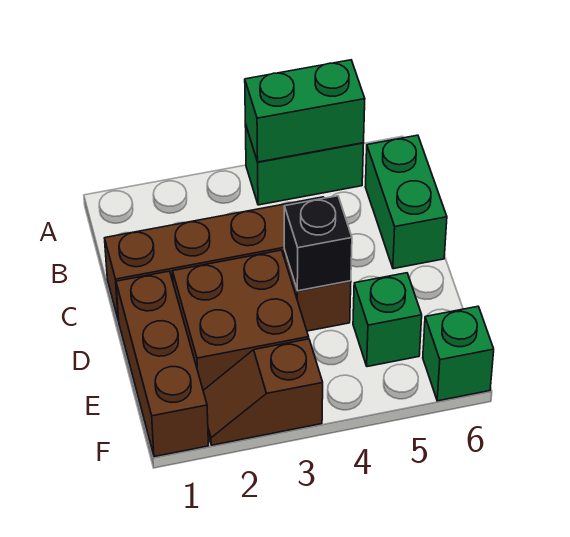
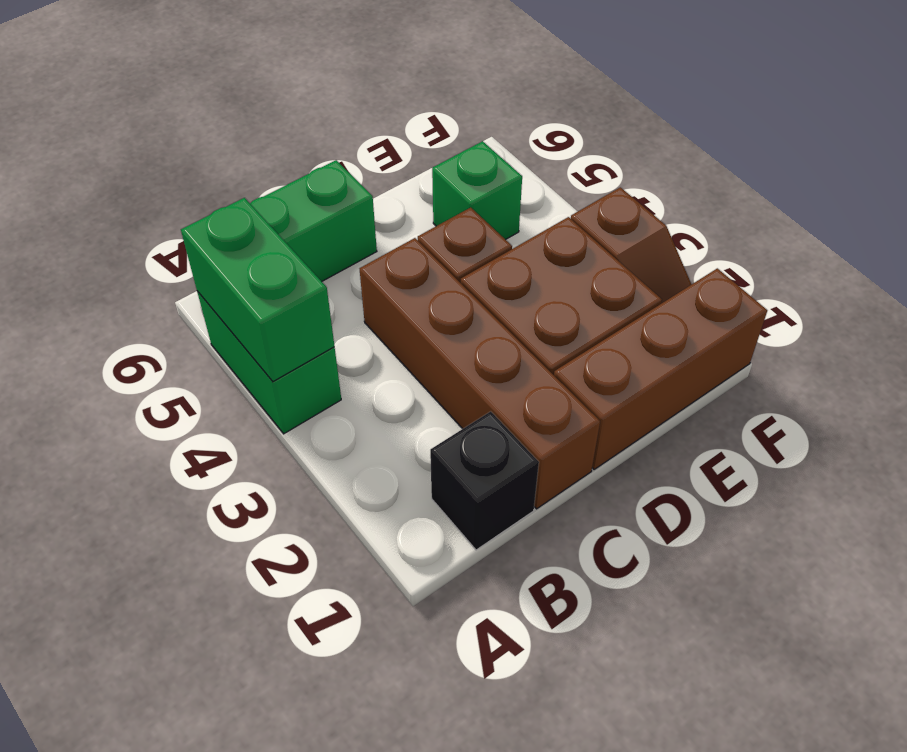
black 1x1 brick [284,196,352,291] -> black 1x1 brick moved to [430,411,539,550]
green 1x1 brick [423,306,494,401] -> none

